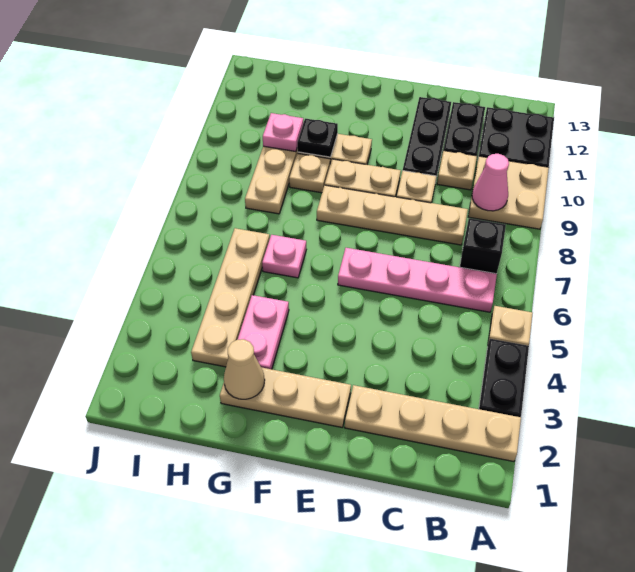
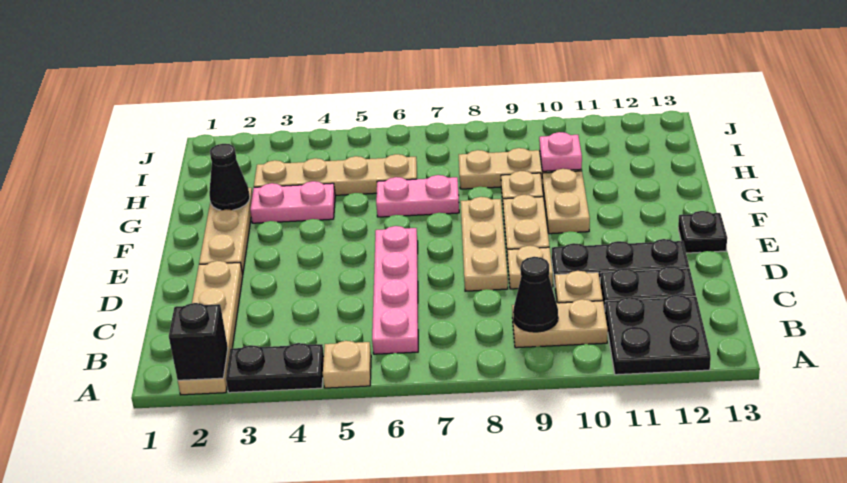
tan 2x2 plate [468,156,549,229] -> tan 1x2 plate [512,299,608,348]
black 1x1 brick [460,218,506,274] -> black 1x1 brick moved to [169,303,228,380]
pink 1x1 cone [472,154,509,211] -> black 1x1 cone [513,257,558,332]
tan 1x4 plate [317,185,468,245] -> tan 1x3 plate [461,197,508,291]
tan 1x1 cone [224,339,265,399] -> black 1x1 cone [209,144,250,210]
pink 1x1 plate [262,235,306,278] -> pink 1x2 plate [376,175,459,217]
black 1x1 plate [297,119,338,157] -> black 1x1 plate moved to [678,211,727,253]

